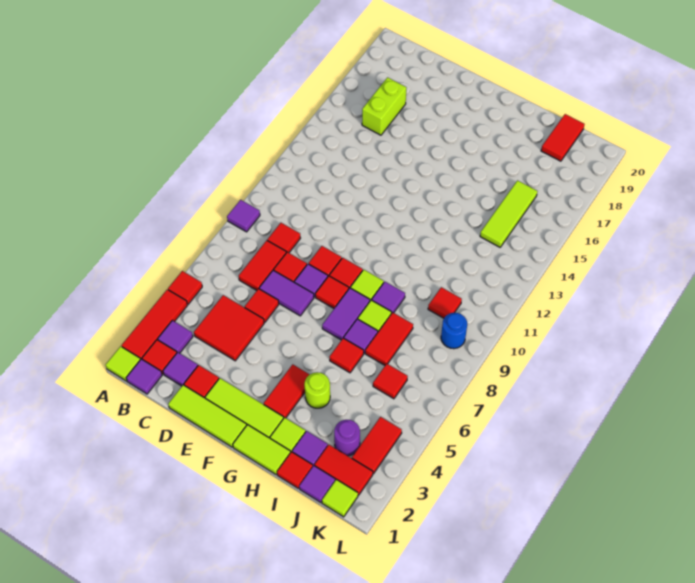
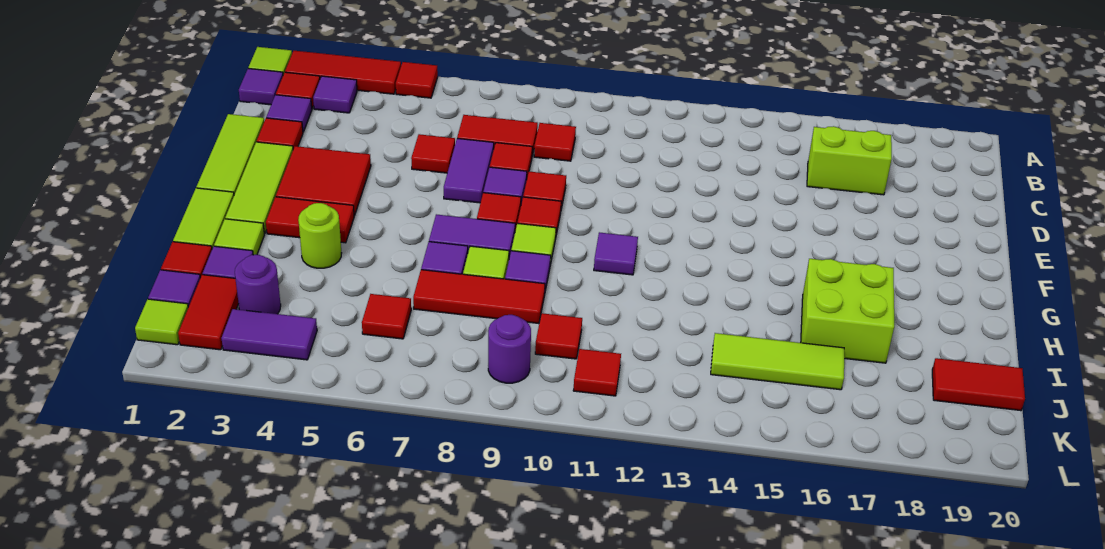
purple 1x1 tile [227,200,260,232] -> purple 1x1 tile moved to [594,232,638,275]
red 2x2 tile [194,295,264,361] -> red 2x2 tile moved to [276,146,371,216]
red 1x1 tile [329,338,364,373] -> red 1x1 tile moved to [573,349,621,396]
none -> lime 2x2 brick [801,259,894,363]
red 1x2 tile [365,313,413,365] -> red 1x3 tile [413,270,545,324]
red 1x2 tile [352,417,402,474] -> purple 1x2 tile [221,309,317,360]
blue 1x1 round brick [441,313,467,349] -> purple 1x1 round brick [488,315,531,383]

